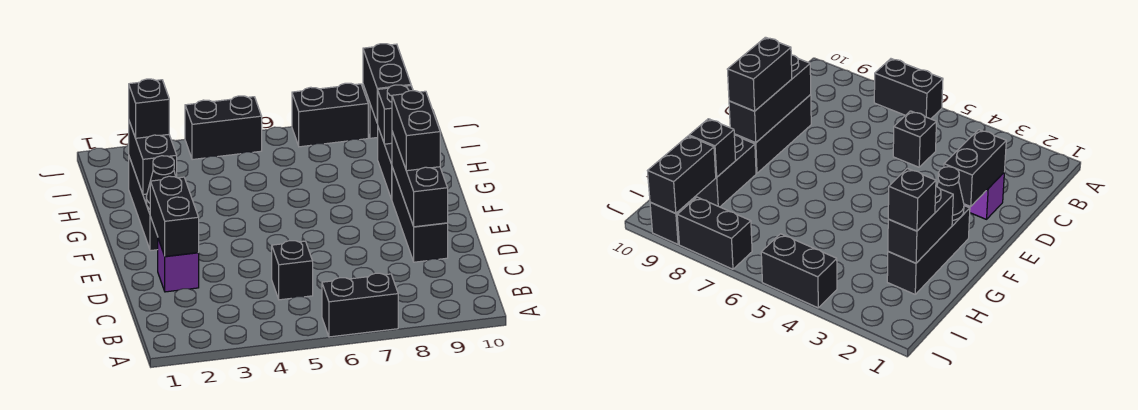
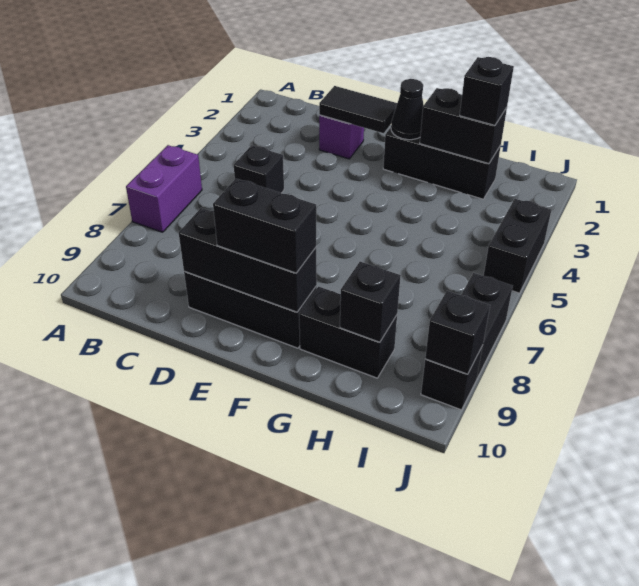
black 1x2 brick [322,273,398,337] -> purple 1x2 brick [126,145,202,232]
black 1x2 brick [150,176,199,256] -> black 1x2 tile [319,86,397,133]
black 1x2 brick [363,44,411,123] -> black 1x1 brick [425,291,490,374]

